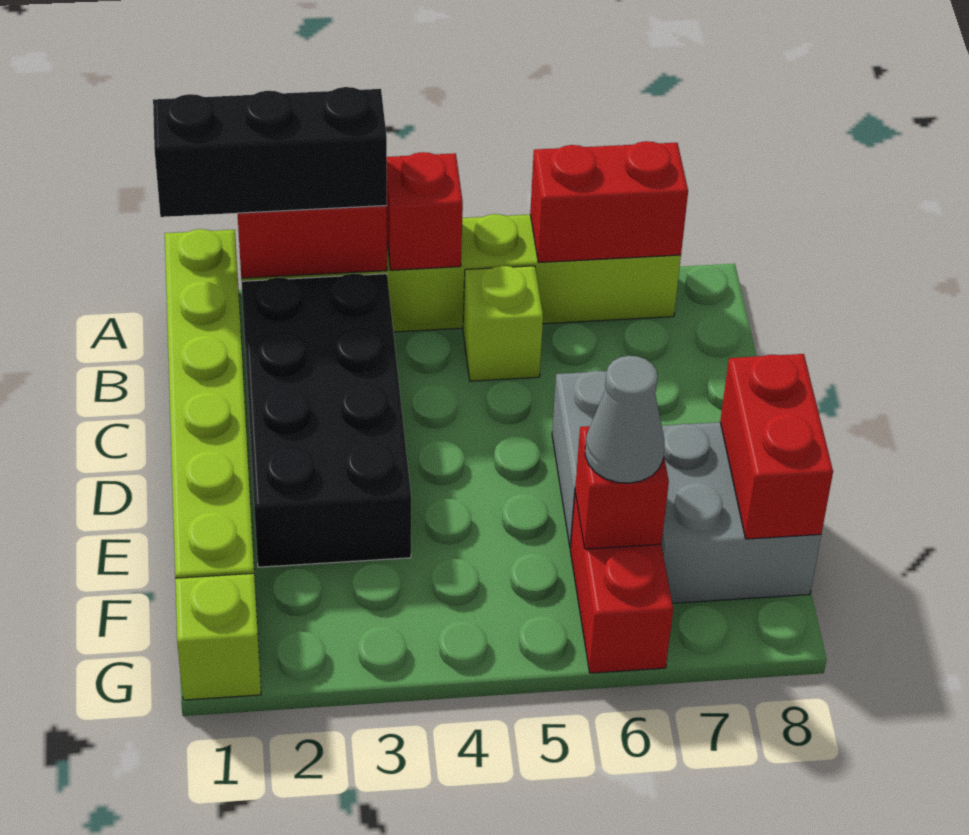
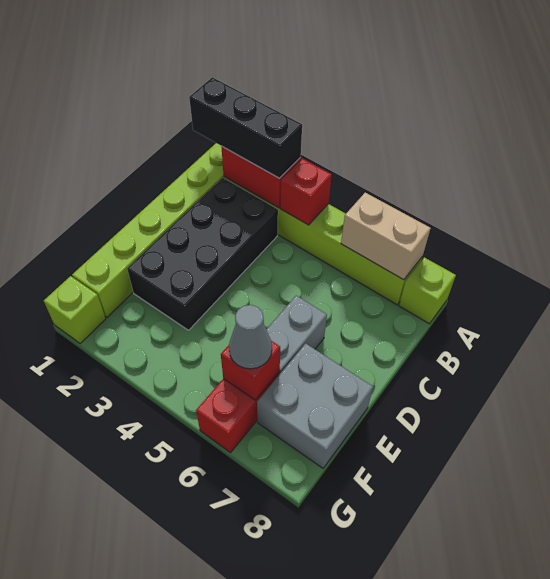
red 1x2 brick [530,141,688,262] -> tan 1x2 brick [341,193,431,280]
lime 1x1 brick [463,266,543,381] -> lime 1x1 brick moved to [399,257,456,324]
red 1x2 brick [720,354,833,539] -> none

